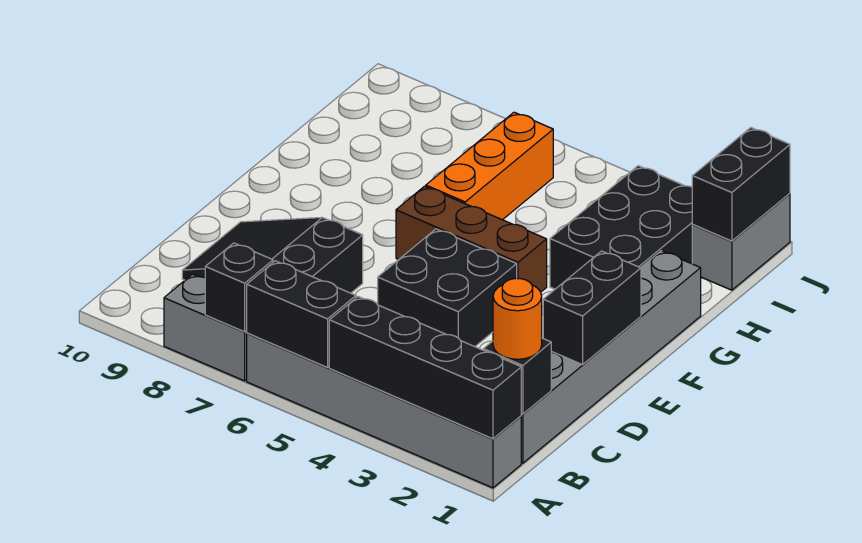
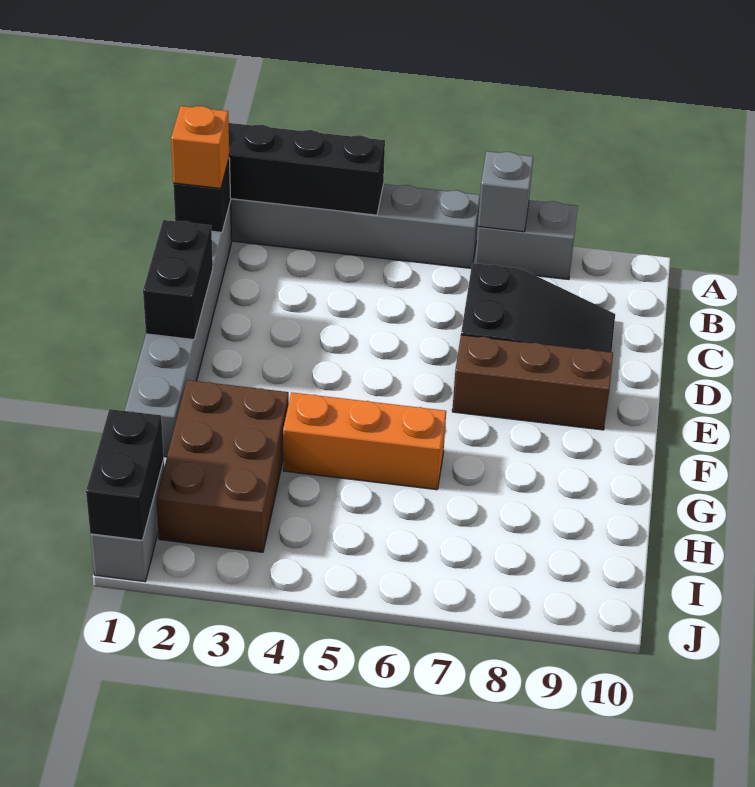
black 1x2 brick [247,261,356,368] -> none
black 1x1 brick [205,243,273,332] -> grey 1x1 brick [478,151,533,232]
orange 1x1 round brick [493,278,542,359] -> orange 1x1 brick [171,106,229,188]
black 2x2 brick [377,229,517,347] -> none
brown 1x3 brick [396,186,547,292] -> brown 1x3 brick moved to [452,335,613,430]
black 2x3 brick [550,166,693,289] -> brown 2x3 brick [156,380,289,552]
orange 1x3 brick [426,112,553,220] -> orange 1x3 brick turned to [283,392,446,490]

